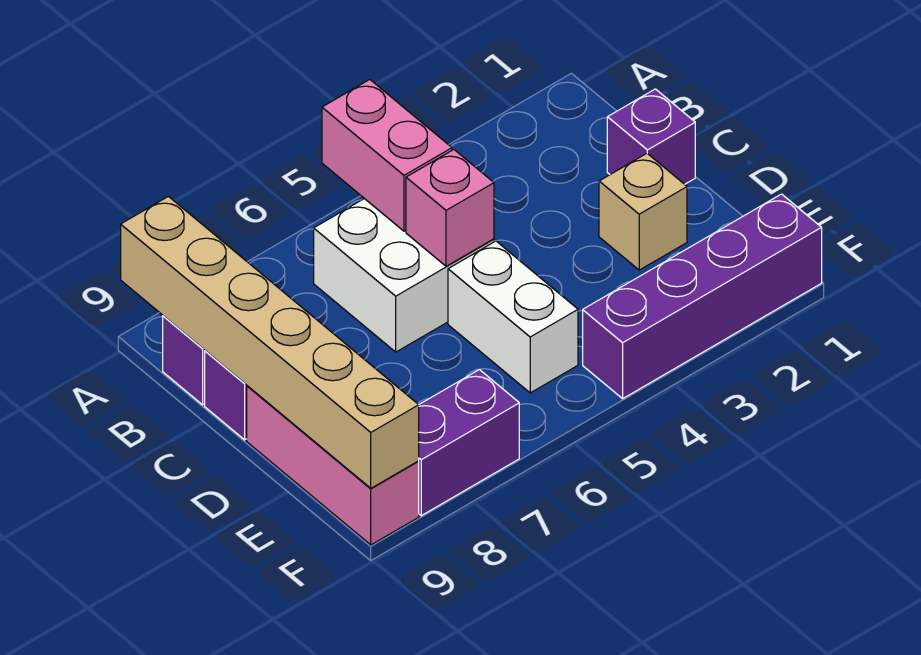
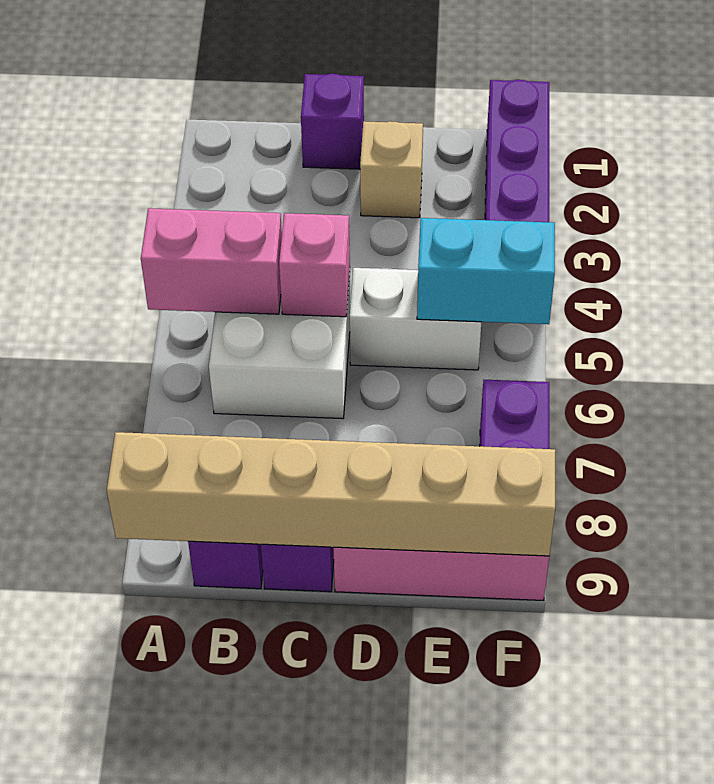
none -> cyan 1x2 brick [417,218,555,324]

